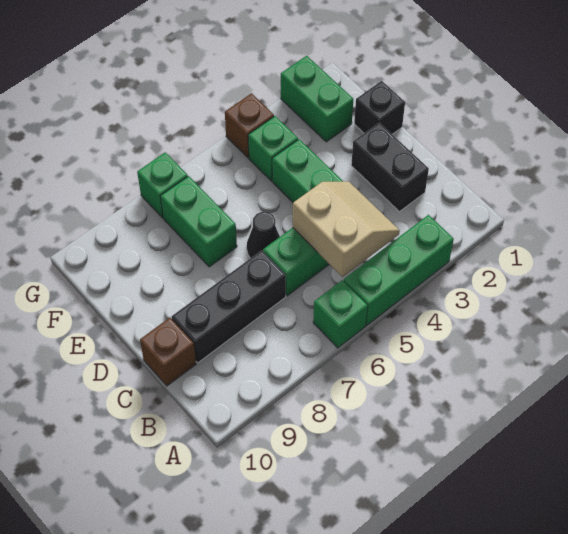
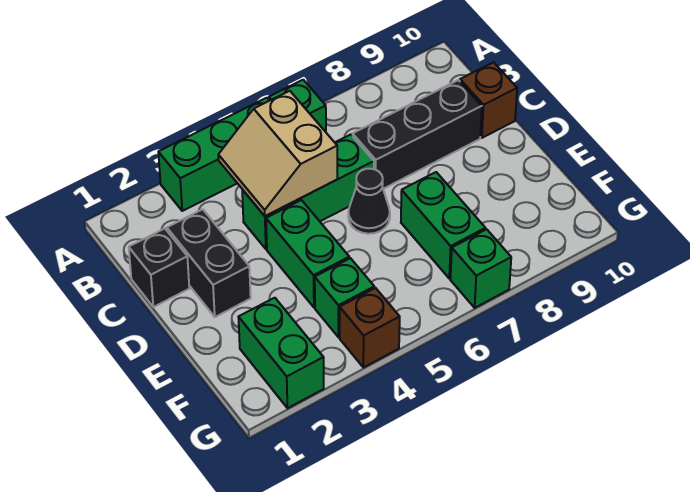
black 1x1 brick [354,81,405,134] -> black 1x1 brick moved to [129,229,189,307]

